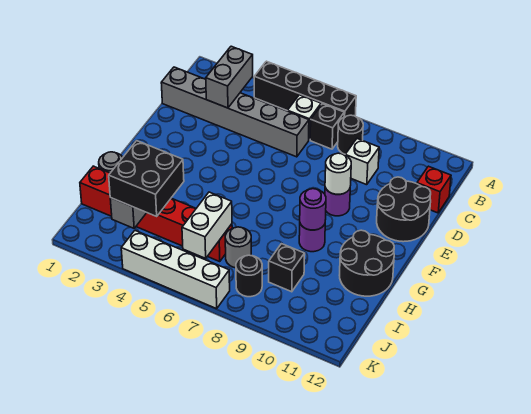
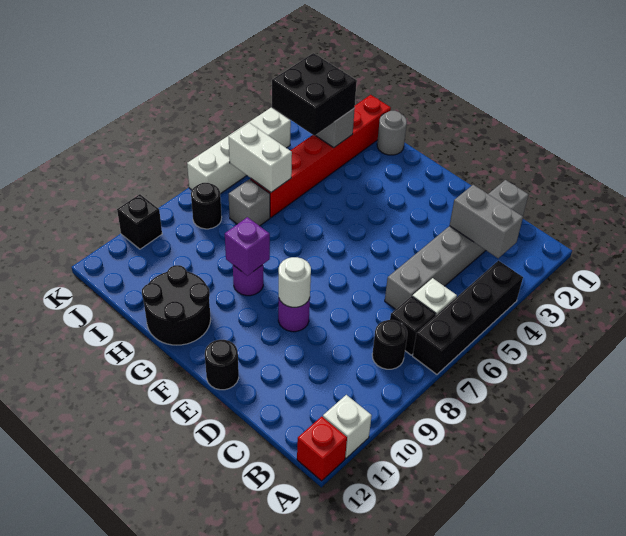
white 1x1 brick [345,139,379,185] -> white 1x1 brick moved to [323,395,372,458]
red 1x1 brick [417,166,451,213] -> red 1x1 brick moved to [297,416,347,481]
black 2x2 round brick [377,177,431,242] -> black 1x1 round brick [205,340,239,390]
purple 1x1 round brick [300,189,326,230] -> purple 1x1 brick [225,217,270,276]
grey 1x1 round brick [225,227,251,268] -> grey 1x1 brick [229,179,270,226]
black 1x1 brick [269,244,305,292] -> black 1x1 brick moved to [117,194,162,249]

